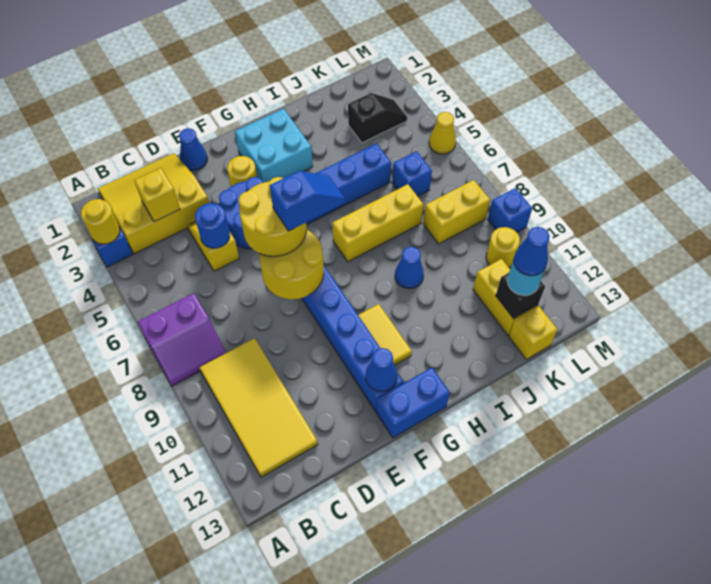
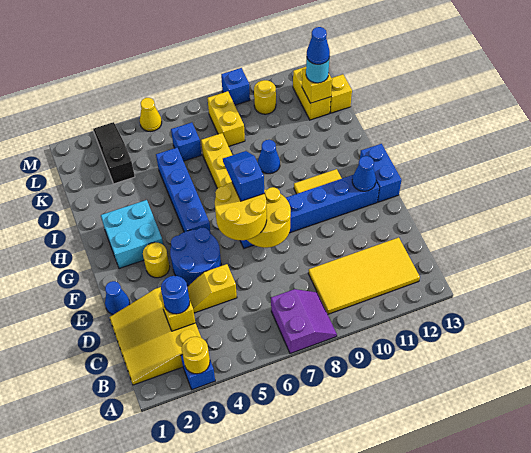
blue 1x1 round brick [195,203,230,248] -> blue 1x1 round brick moved to [161,276,190,314]
black 1x2 slope [348,93,407,143] -> black 1x3 slope [93,122,135,184]
yellow 1x2 brick [473,259,538,335] -> yellow 1x2 brick turned to [293,67,331,120]
black 1x1 brick [496,273,545,319] -> yellow 1x1 brick [302,69,332,103]

